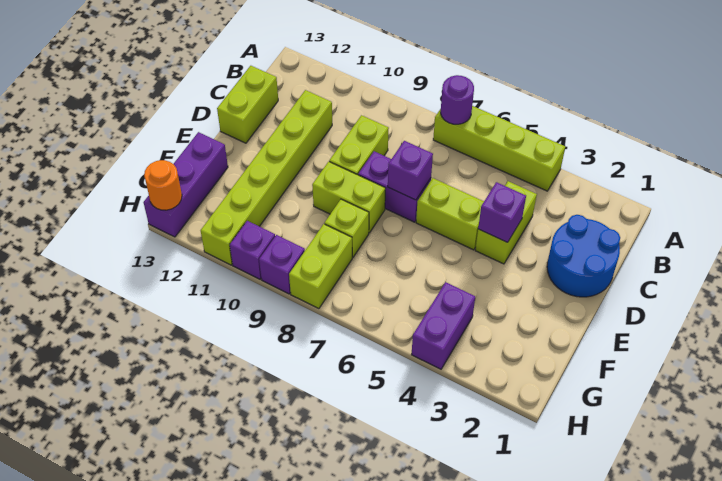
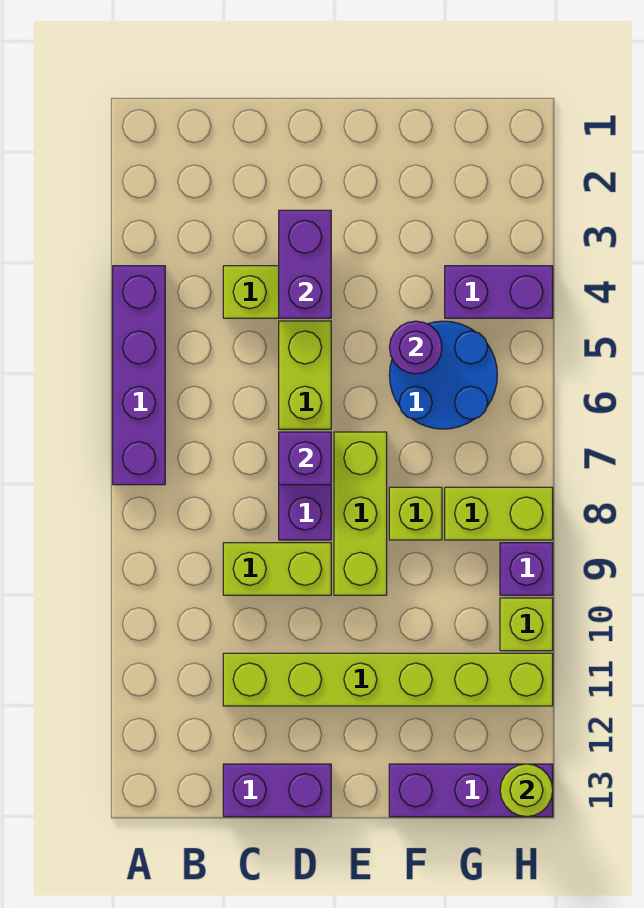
lime 1x4 brick [433,106,565,191] -> purple 1x4 brick [113,266,165,485]
purple 1x1 round brick [441,75,474,124] -> purple 1x1 round brick moved to [389,321,442,374]
blue 2x2 round brick [547,215,620,297] -> blue 2x2 round brick moved to [389,321,497,429]
lime 1x2 brick [217,66,278,143] -> purple 1x2 brick [223,764,331,817]
purple 1x1 brick [478,182,526,242] -> purple 1x2 brick [279,210,331,318]
lime 1x2 brick [312,162,385,233] -> lime 1x3 brick [334,432,387,595]
purple 1x1 brick [230,221,275,279] -> lime 1x1 brick [500,598,553,651]
orange 1x1 round brick [144,160,182,210] -> lime 1x1 round brick [500,764,553,817]

